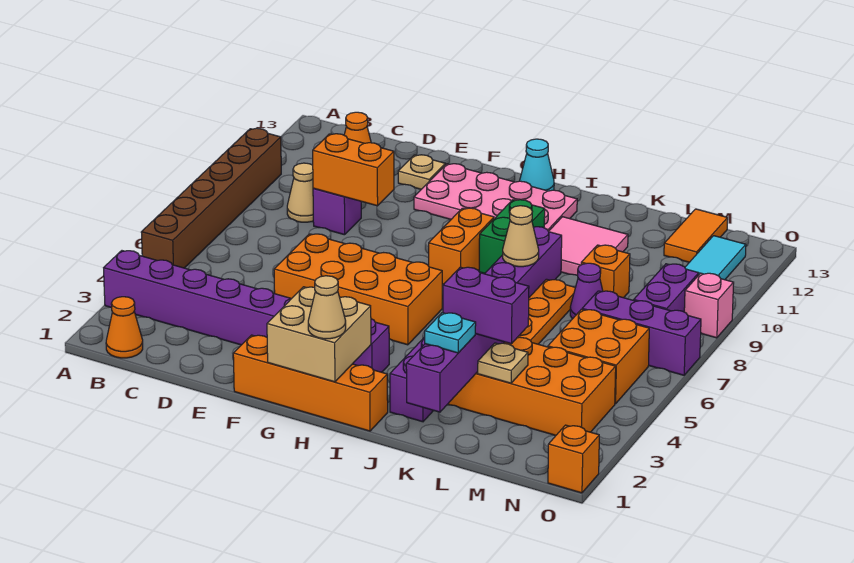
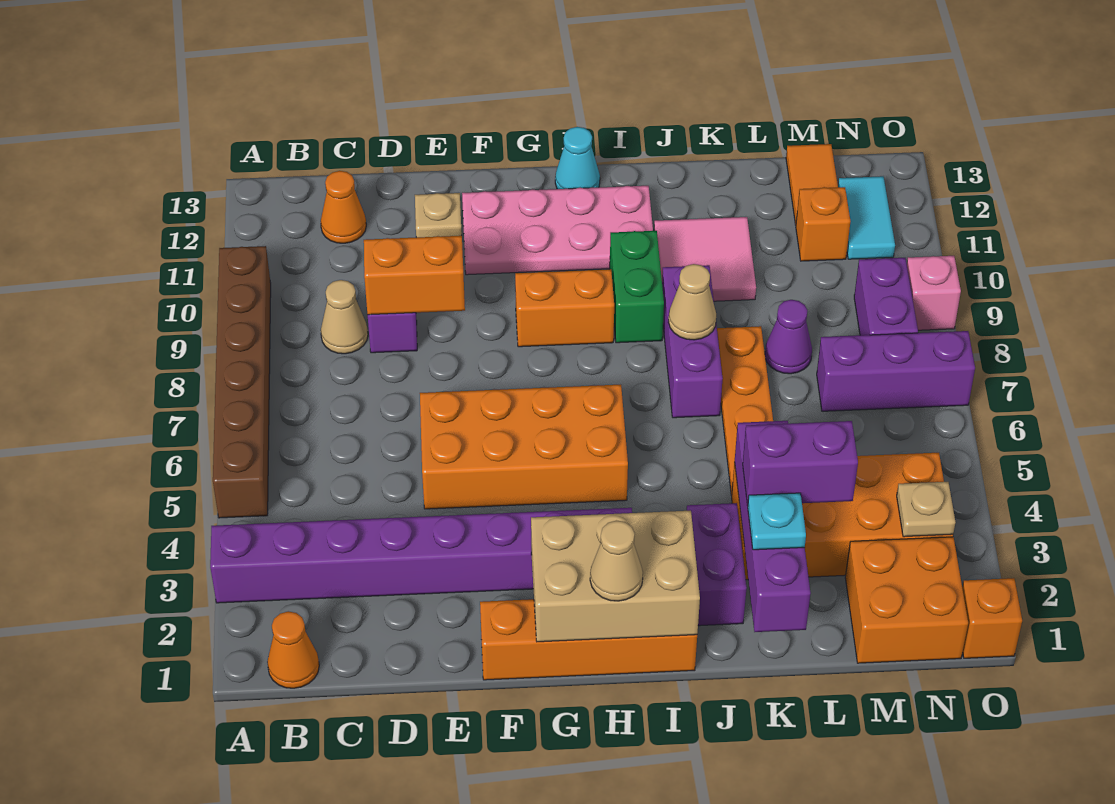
tan 2x2 brick [267,287,371,382] -> tan 2x3 brick [531,511,700,642]
orange 1x2 brick [429,208,494,284] -> orange 1x2 brick turned to [515,269,614,347]
tan 1x1 plate [478,343,528,383] -> tan 1x1 plate moved to [897,482,955,537]
orange 1x1 brick [581,245,630,298] -> orange 1x1 brick moved to [796,187,850,261]
orange 2x2 brick [548,309,649,404] -> orange 2x2 brick moved to [845,537,968,663]

